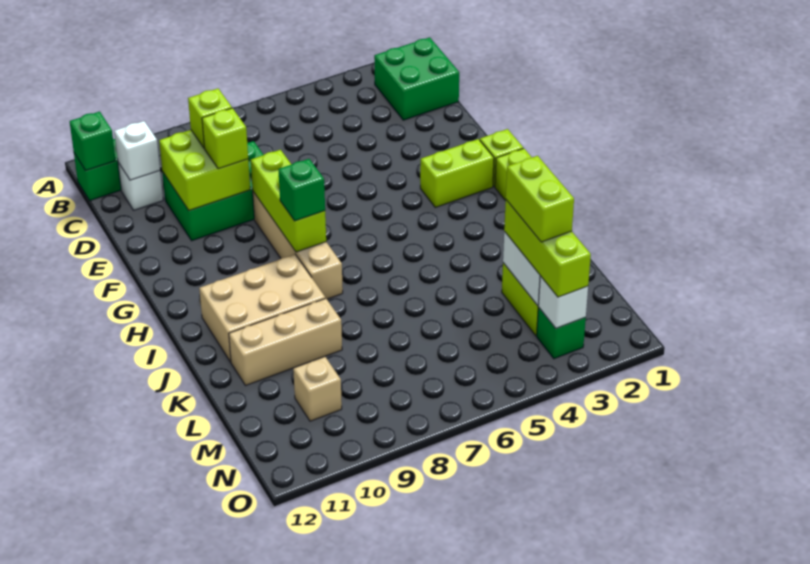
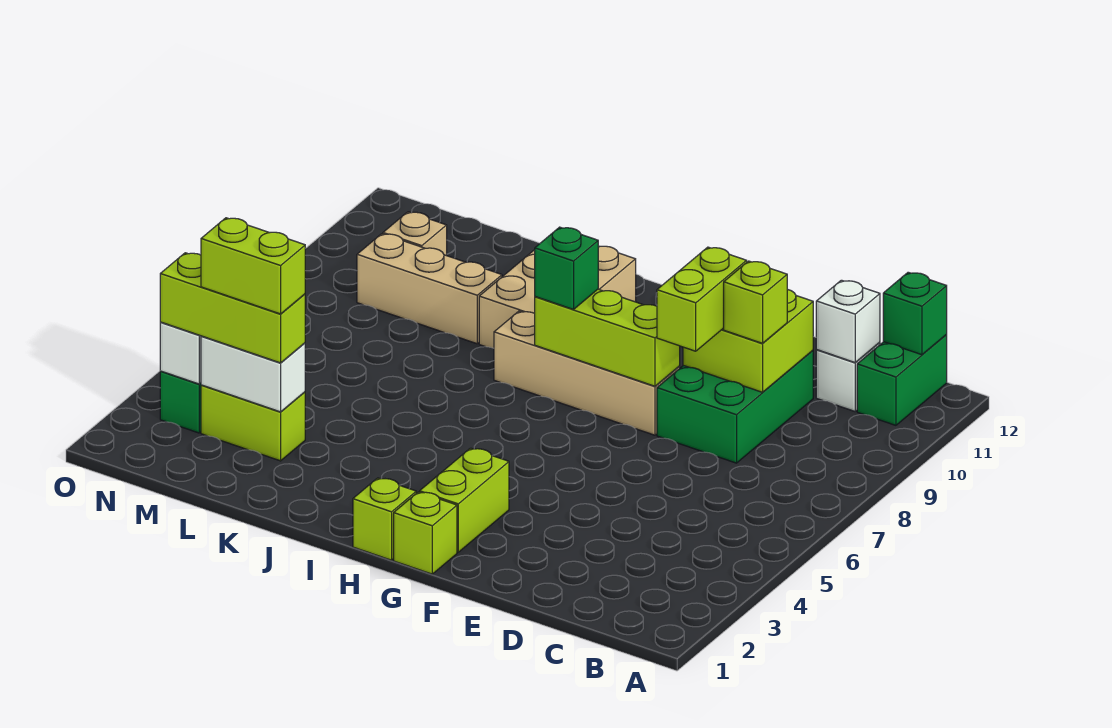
green 2x2 brick [374,37,459,120] -> none
lime 1x1 brick [202,108,248,169] -> lime 1x2 brick [657,247,747,351]
tan 1x3 brick [229,298,342,386] -> tan 1x3 brick turned to [357,234,502,344]

